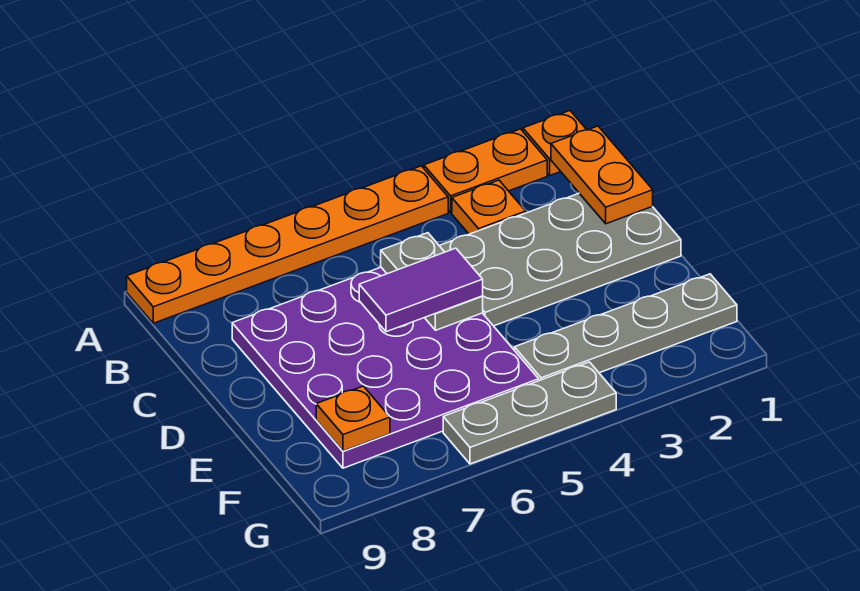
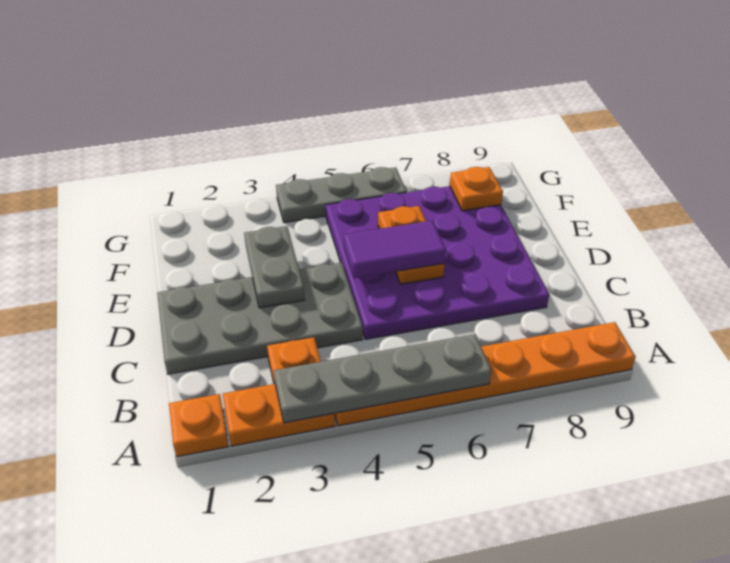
orange 1x2 plate [551,126,653,224] -> orange 1x2 plate moved to [378,206,445,284]
grey 1x2 plate [381,233,483,330] -> grey 1x2 plate moved to [244,226,305,308]
grey 1x4 plate [514,274,737,381] -> grey 1x4 plate moved to [274,334,491,423]

